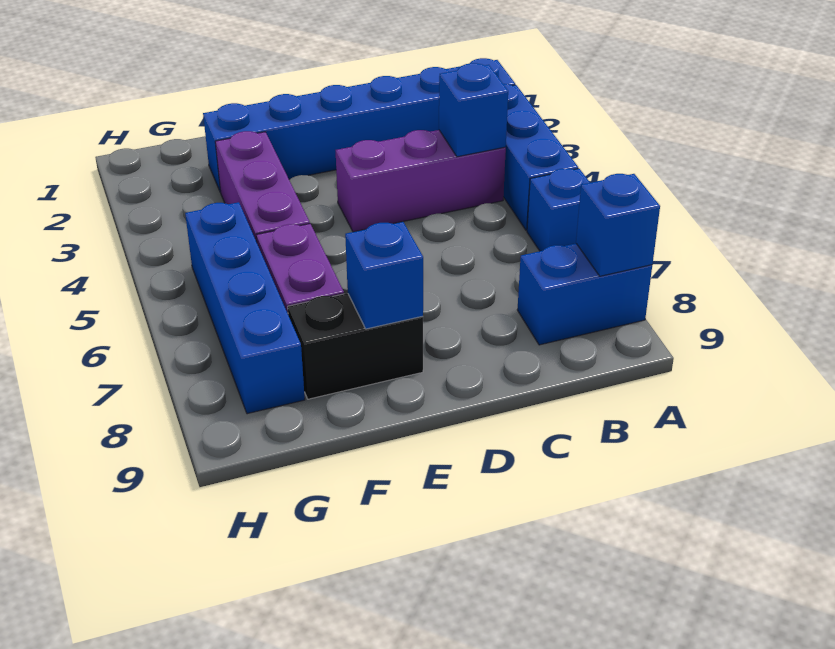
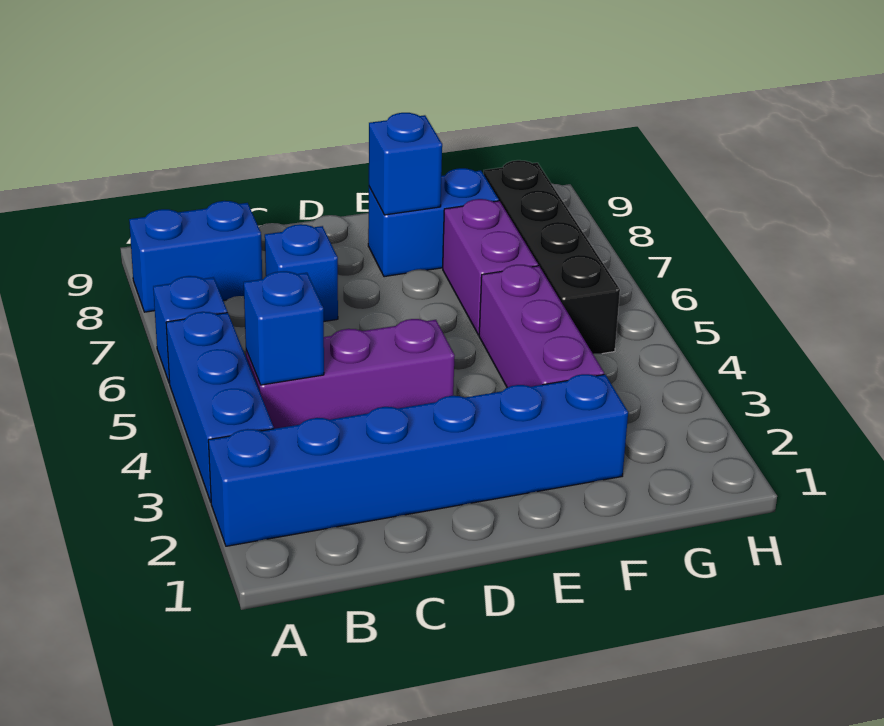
blue 1x1 brick [576,174,660,276] -> blue 1x1 brick moved to [265,224,338,321]
black 1x2 brick [288,293,423,399] -> blue 1x2 brick [368,168,499,277]
blue 1x4 brick [185,202,305,414] -> black 1x4 brick [484,160,620,354]

